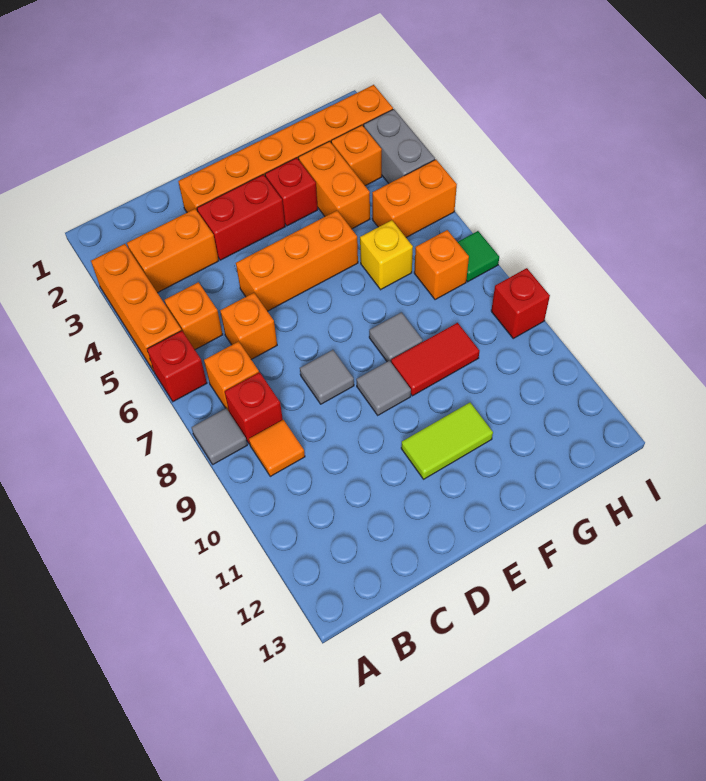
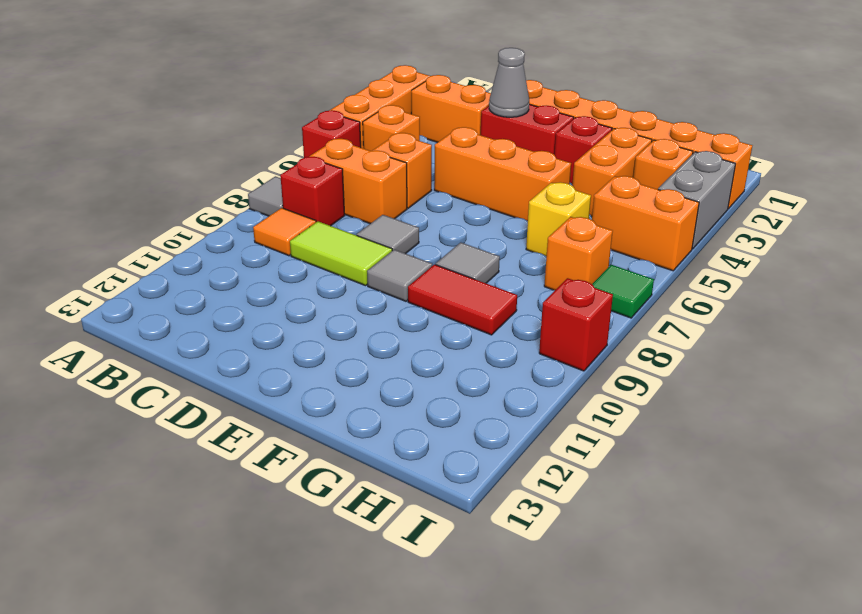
orange 1x1 brick [204,341,259,411] -> orange 1x2 brick [310,139,407,224]
none -> grey 1x1 cone [489,48,529,117]
lime 1x2 tile [401,403,493,479] -> lime 1x2 tile moved to [290,221,392,286]

